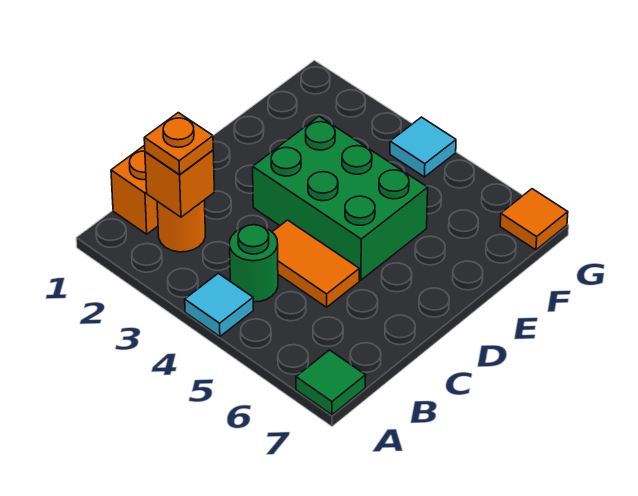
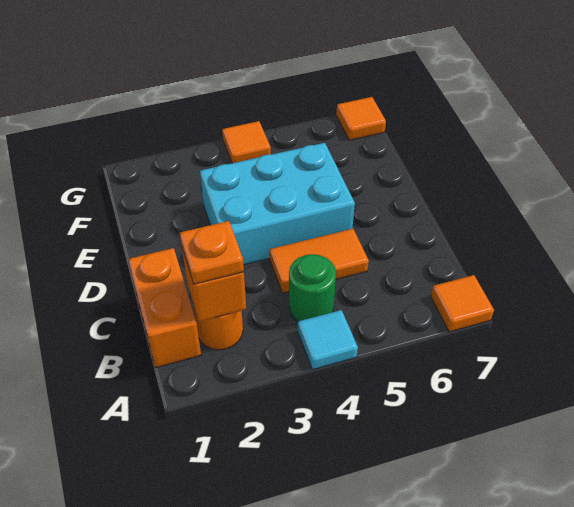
green 1x1 tile [296,350,366,415] -> orange 1x1 tile [431,275,494,332]
green 2x3 brick [253,116,428,280] -> cyan 2x3 brick [200,143,355,265]
cyan 1x1 tile [390,117,456,177] -> orange 1x1 tile [222,121,271,163]

